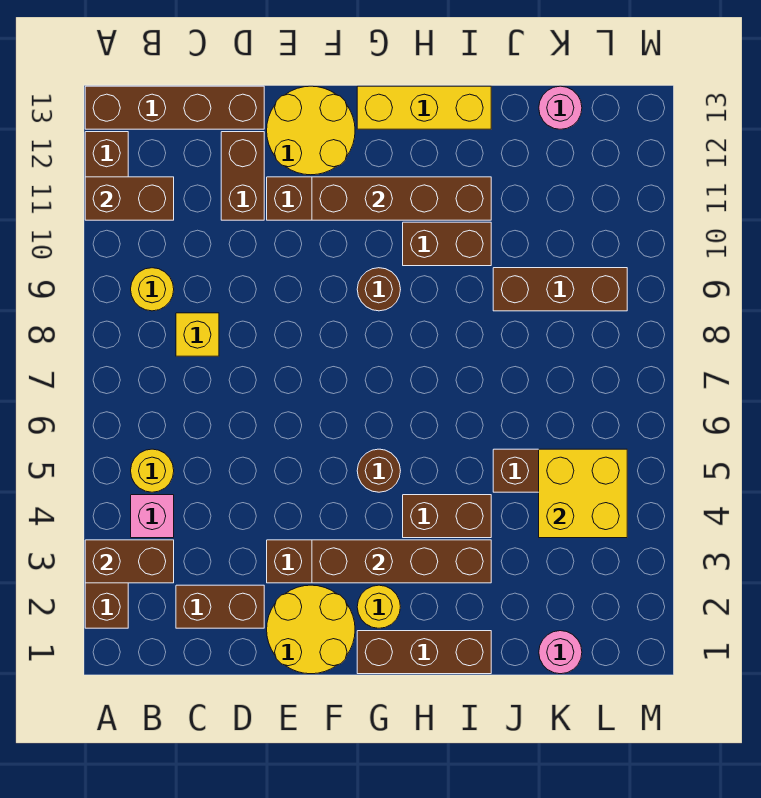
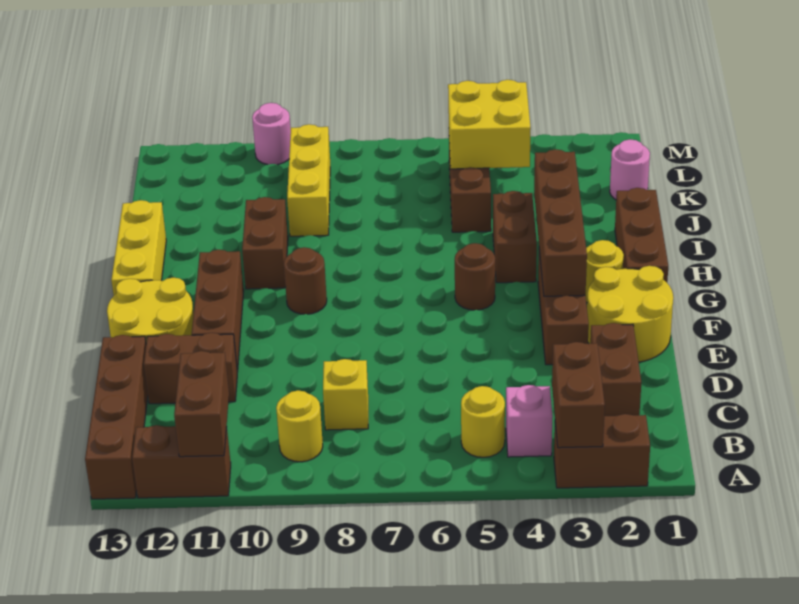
brown 1x4 brick [312,177,491,220] -> none
brown 1x3 brick [493,268,627,311] -> yellow 1x3 brick [287,124,330,236]
pink 1x1 round brick [539,86,582,129] -> pink 1x1 round brick moved to [252,103,291,165]

